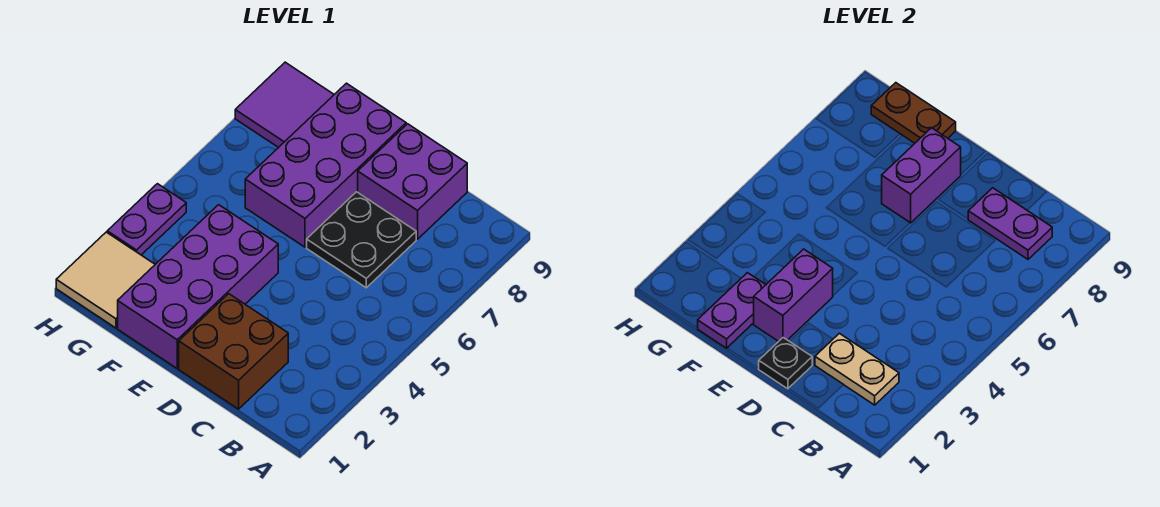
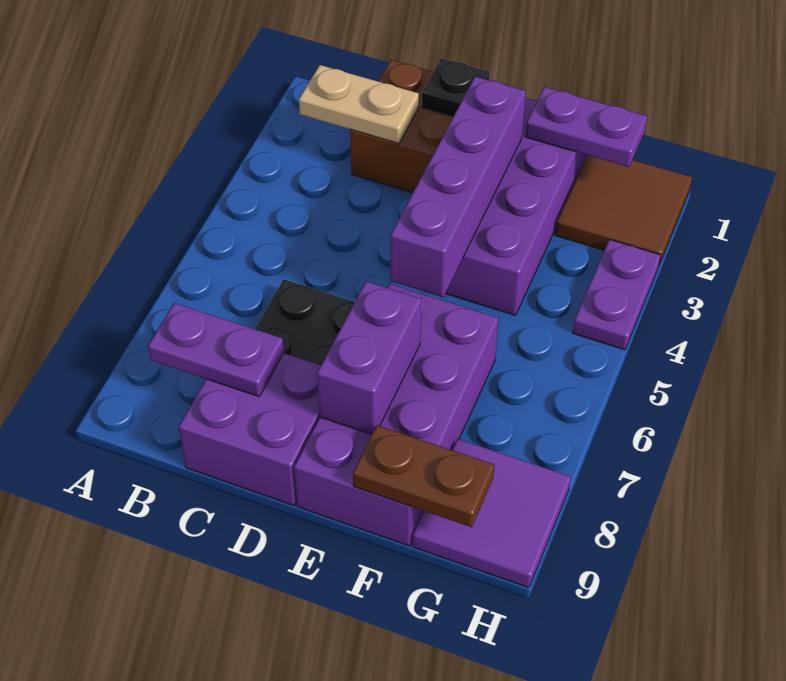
purple 1x2 brick [754,249,833,341] -> purple 1x4 brick [390,77,526,297]
purple 1x2 plate [698,273,766,348] -> purple 1x2 plate turned to [525,87,647,167]
tan 2x2 tile [56,232,155,328] -> brown 2x2 tile [555,155,692,265]

